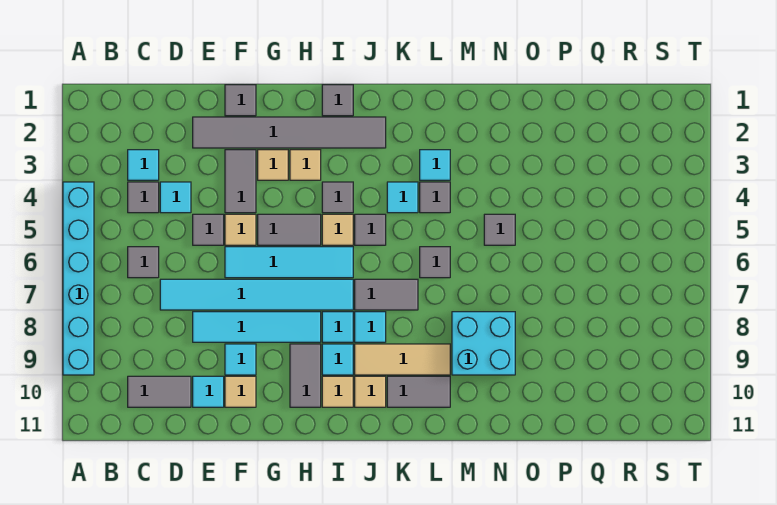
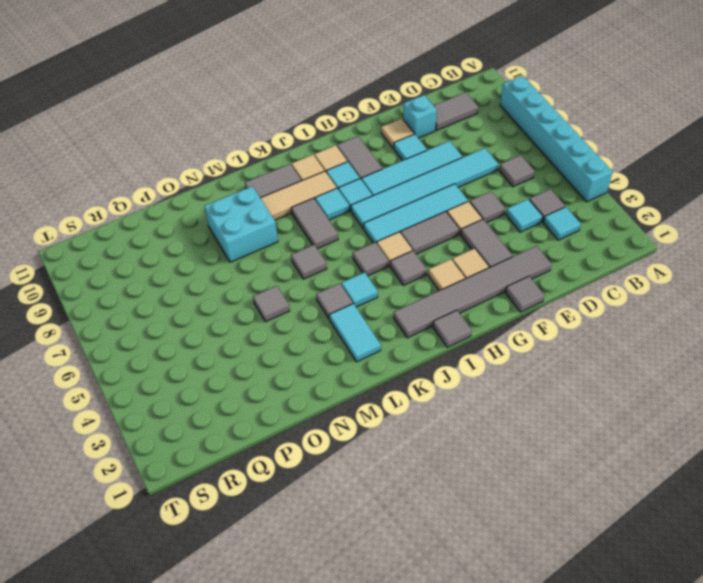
cyan 1x1 tile [193,376,224,407] -> cyan 1x1 brick [403,95,437,138]
grey 1x2 tile [355,279,418,310] -> grey 1x2 tile turned to [291,198,338,249]
cyan 1x1 tile [420,150,450,180] -> cyan 1x2 tile [329,304,381,362]

